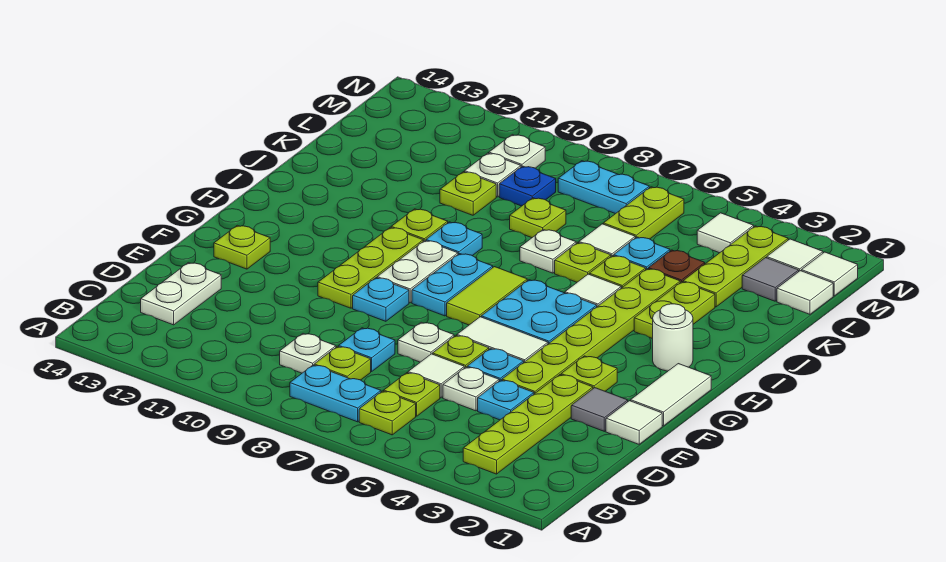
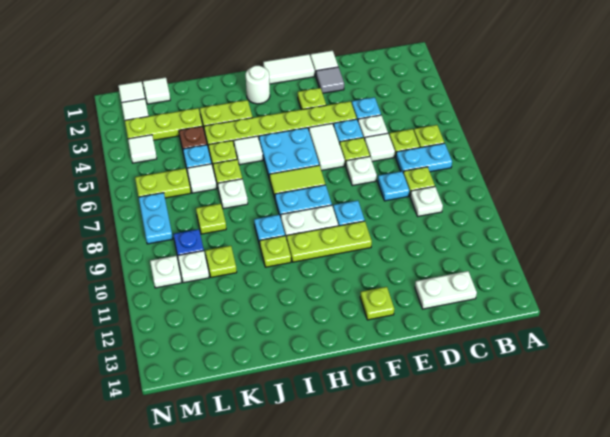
lime 1x4 plate [463,375,593,474] -> none
cyan 1x2 plate [290,365,381,422] -> cyan 1x2 plate turned to [396,143,452,172]
grey 1x1 tile [742,258,799,301] -> none

